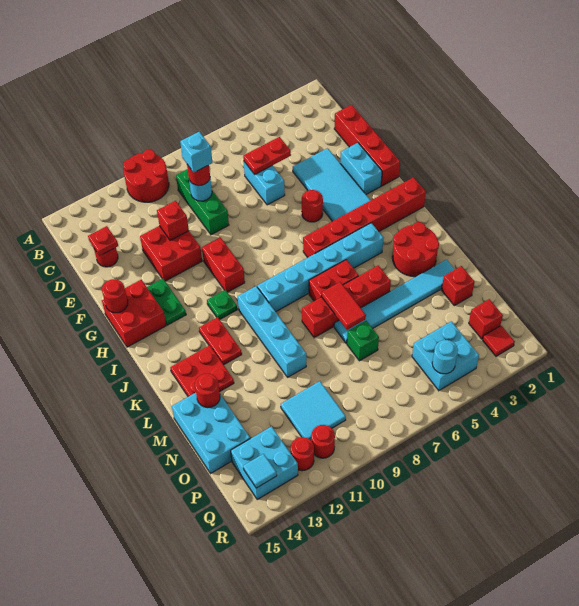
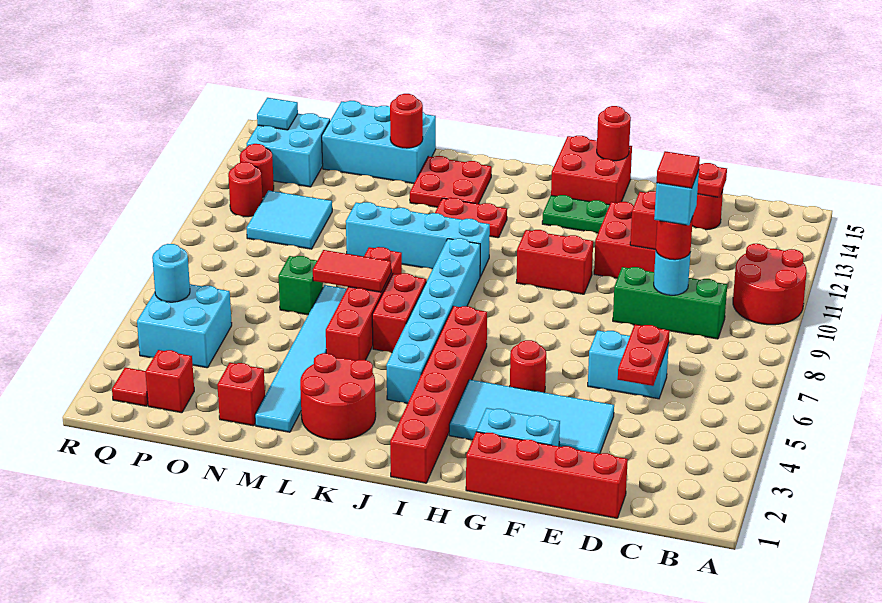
none -> red 1x1 tile [656,151,700,188]
green 1x1 plate [207,290,237,320] -> none

